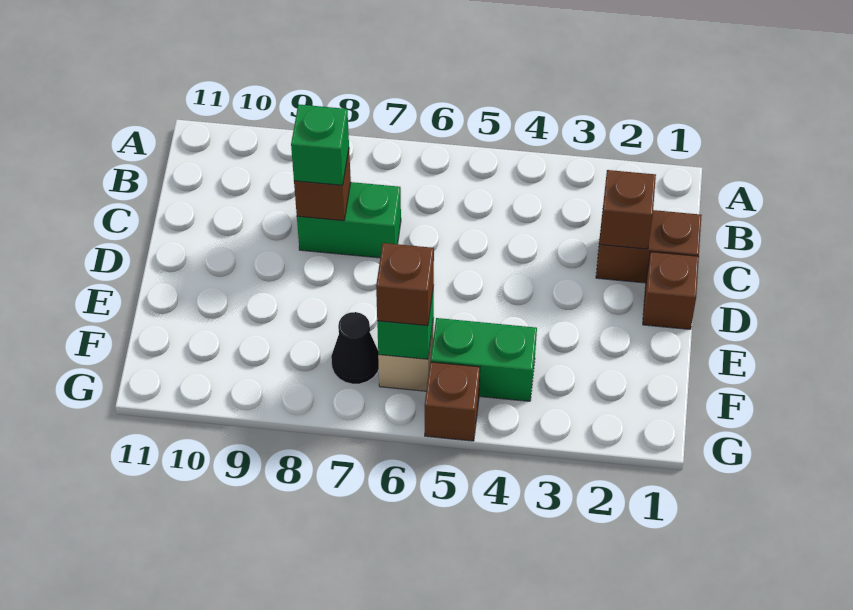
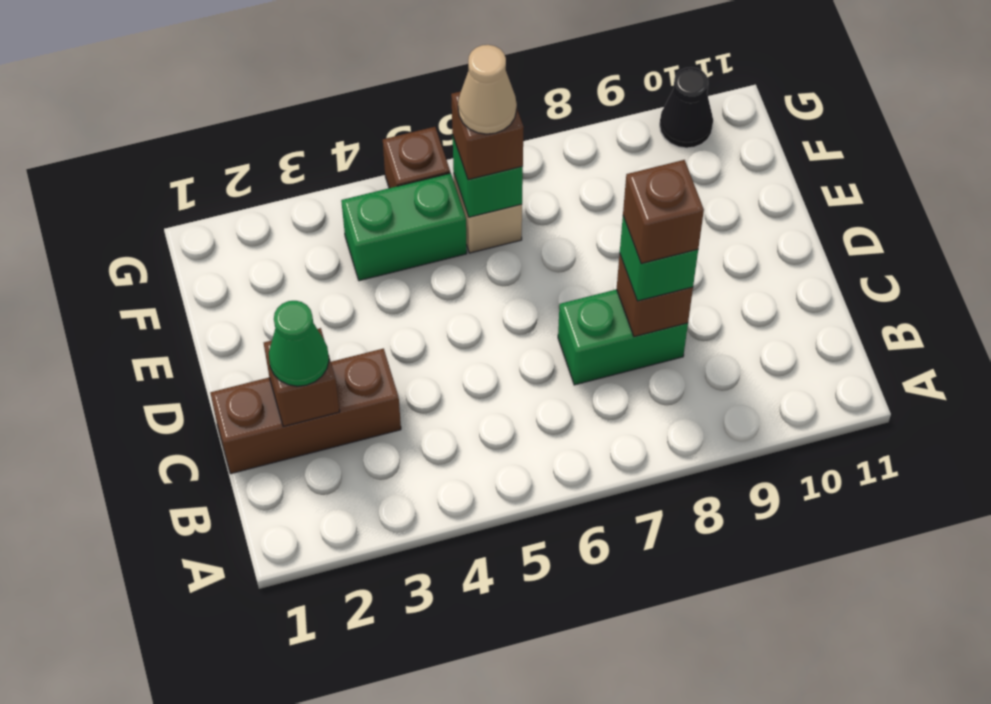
brown 1x2 brick [596,210,702,283] -> brown 1x3 brick [210,349,401,474]
none -> green 1x1 cone [269,301,329,386]
brown 1x1 brick [643,252,699,329] -> brown 1x1 brick moved to [623,160,704,264]
none -> tan 1x1 cone [458,45,517,134]
black 1x1 cone [331,312,379,384] -> black 1x1 cone moved to [660,67,713,148]

